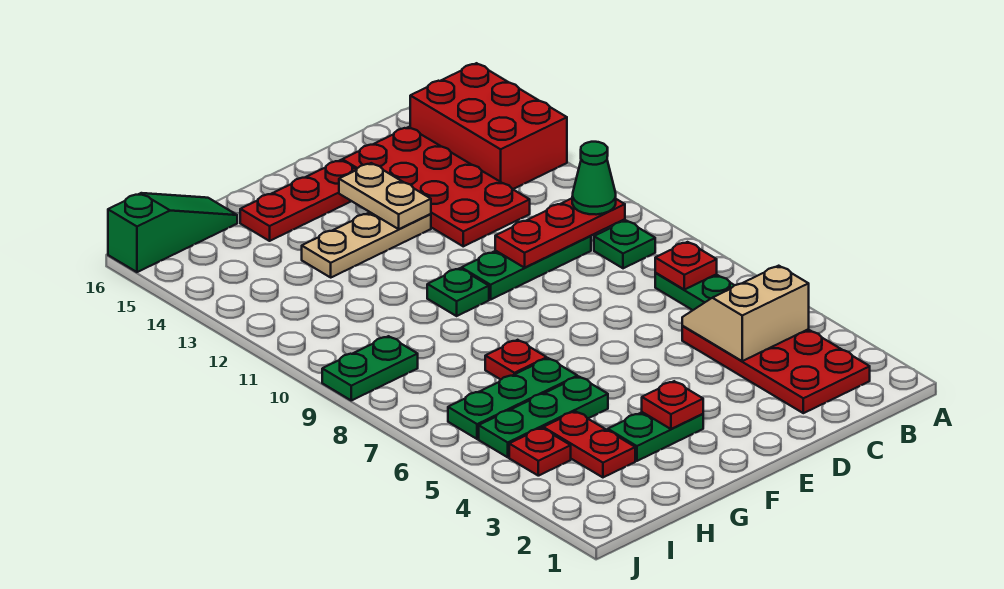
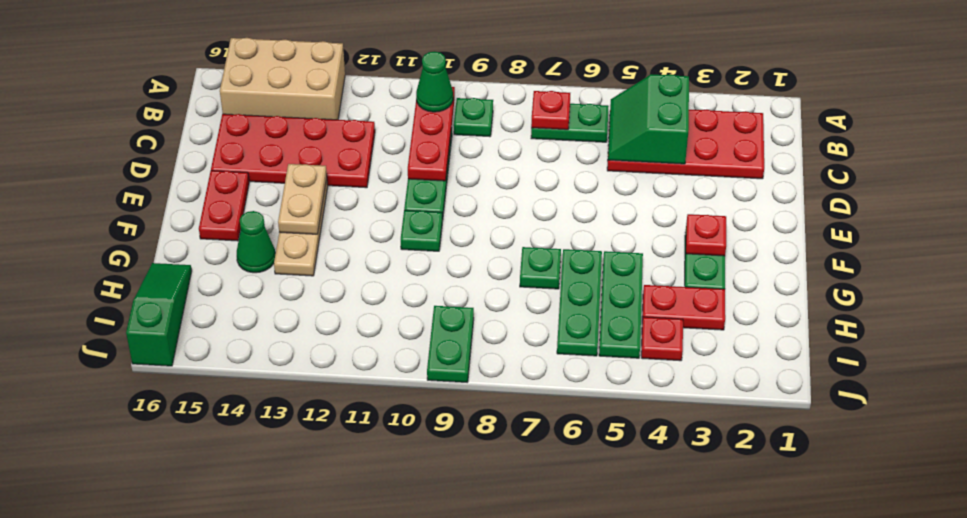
red 2x3 brick [410,63,567,189] -> tan 2x3 brick [220,38,345,120]
tan 2x2 slope [682,266,809,361] -> green 2x2 slope [608,74,689,164]
tan 1x2 plate [339,163,431,229] -> tan 1x2 plate turned to [278,164,327,234]
red 1x3 plate [240,160,357,241] -> red 1x2 plate [199,171,249,241]
red 1x1 plate [485,340,547,379] -> green 1x1 plate [520,247,561,289]
none -> green 1x1 cone [237,211,275,273]

